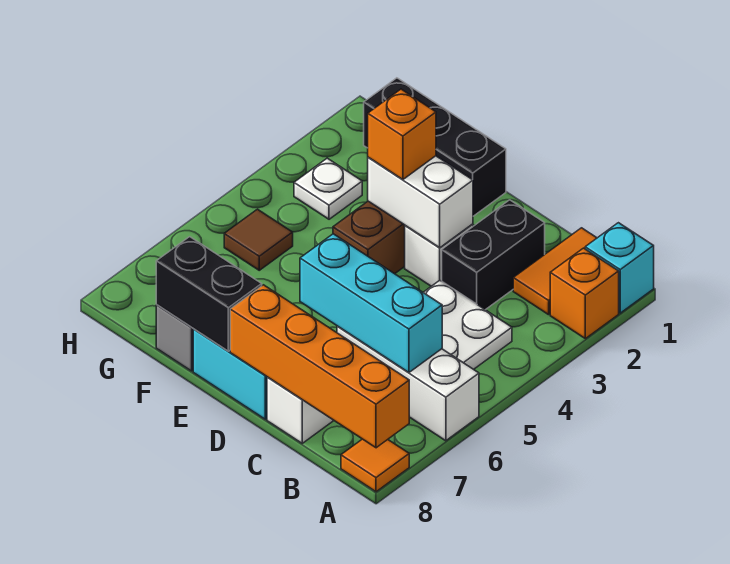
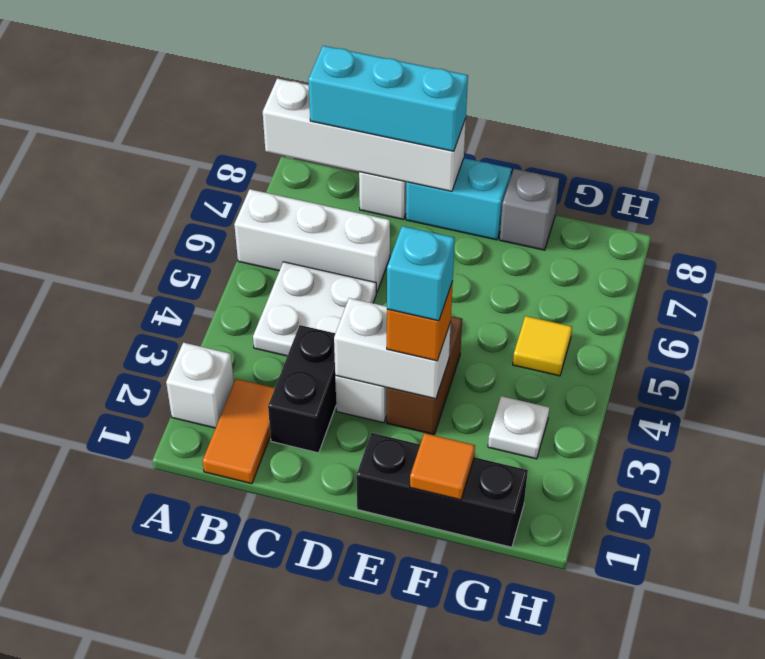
cyan 1x1 brick [585,223,654,313] -> cyan 1x1 brick moved to [387,226,455,321]
orange 1x1 brick [550,248,619,339] -> white 1x1 brick [166,343,234,428]
orange 1x1 tile [341,439,409,492] -> orange 1x1 tile moved to [410,433,475,500]
orange 1x4 brick [230,285,409,448] -> white 1x4 brick [263,79,466,192]
cyan 1x3 brick [300,234,442,372] -> cyan 1x3 brick moved to [308,46,468,151]
black 1x2 brick [156,237,262,351] -> none
brown 1x1 tile [224,209,293,270] -> yellow 1x1 tile [513,316,572,376]

